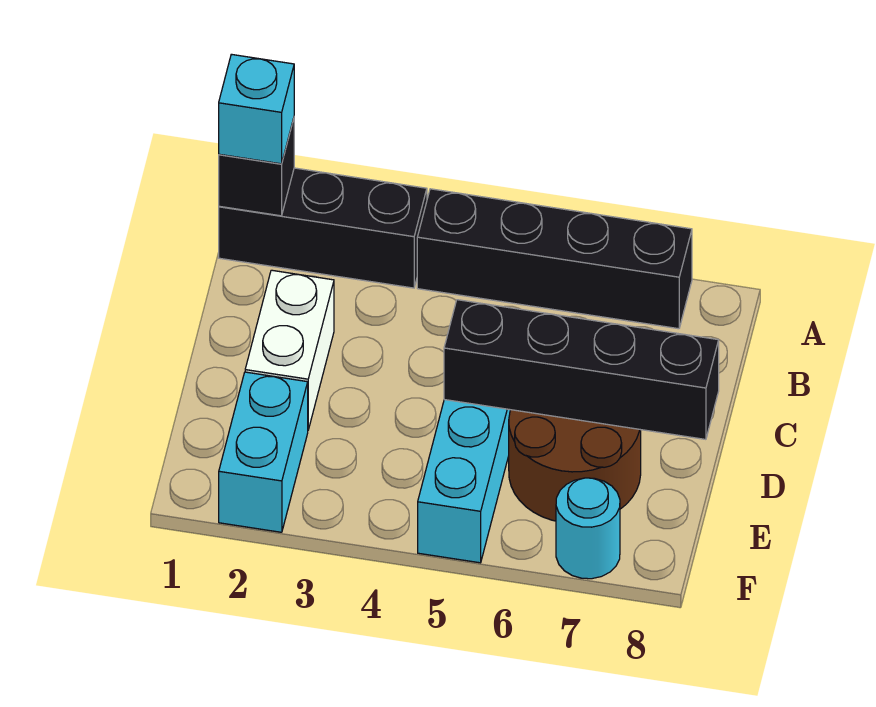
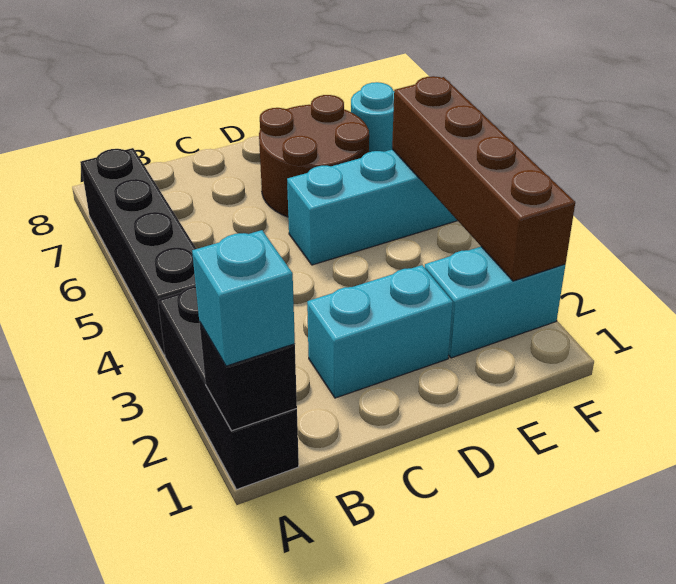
white 1x2 brick [245,270,334,430] -> cyan 1x2 brick [307,265,453,398]
black 1x4 brick [444,300,719,439] -> none
none -> brown 1x4 brick [392,76,575,281]

